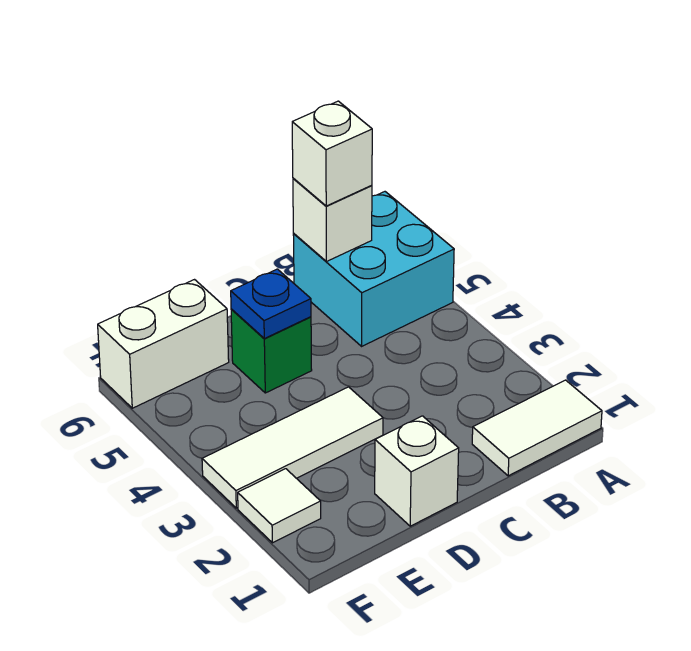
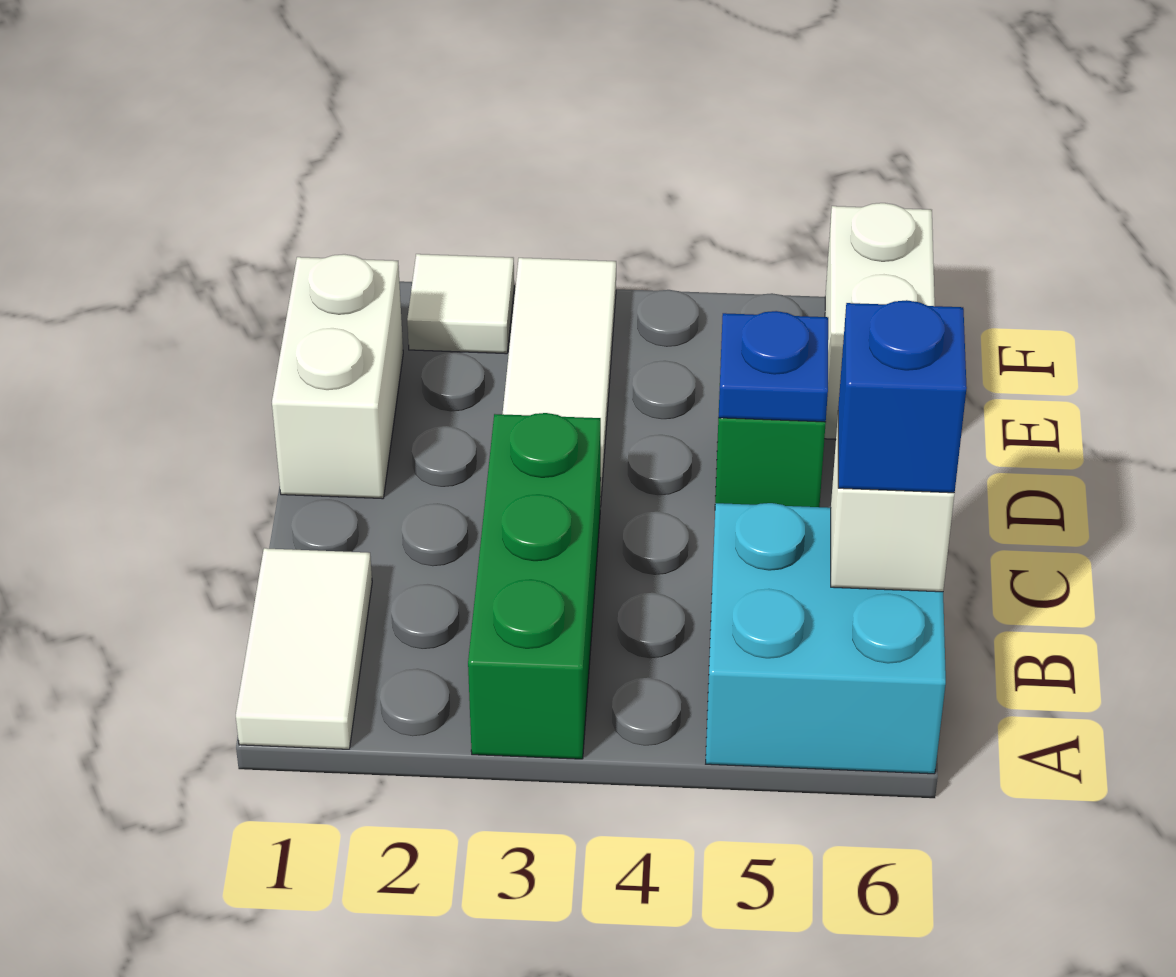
none -> green 1x3 brick [468,413,601,759]
white 1x1 brick [292,101,372,206] -> blue 1x1 brick [838,300,967,493]
white 1x1 brick [375,416,459,526] -> white 1x2 brick [272,254,403,499]

